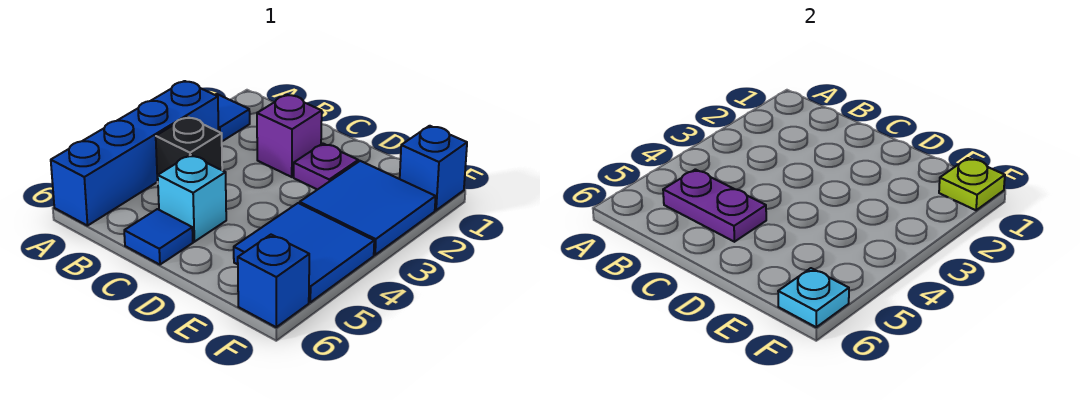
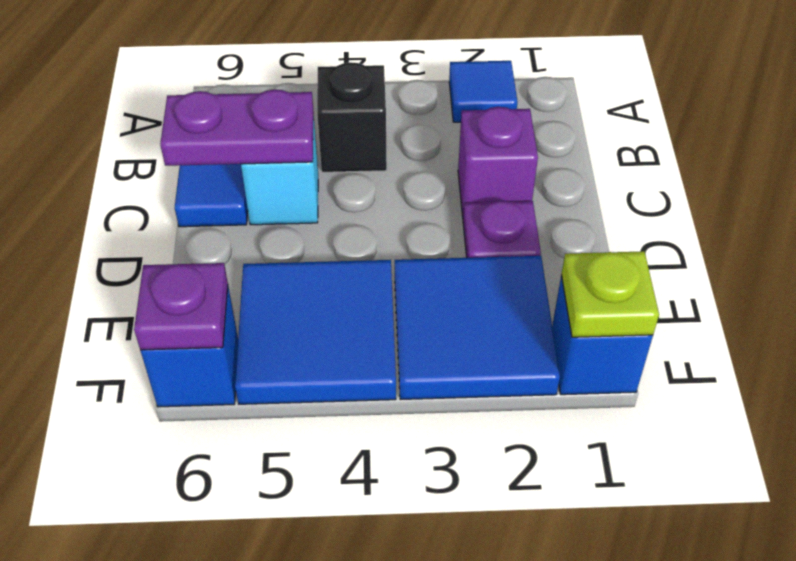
blue 1x4 brick [51,81,219,226] -> none
purple 1x2 plate [663,169,766,242] -> purple 1x2 plate turned to [160,89,314,166]
cyan 1x1 plate [778,268,849,327] -> purple 1x1 plate [134,263,228,350]

